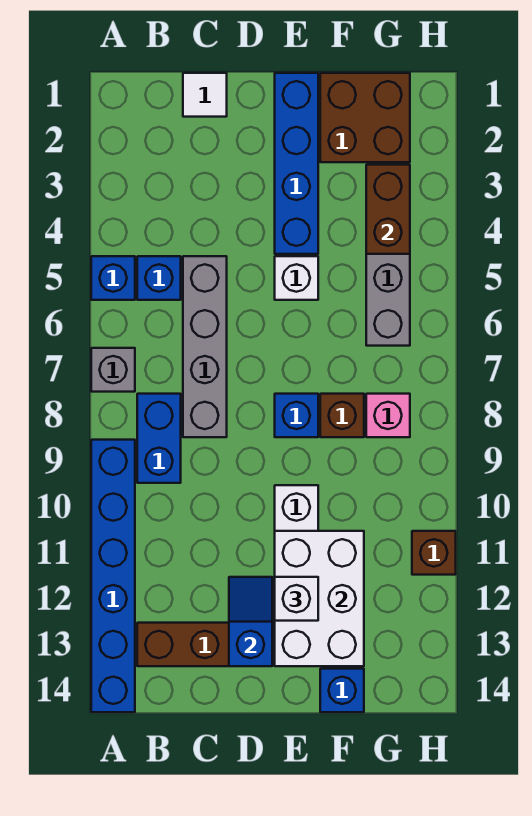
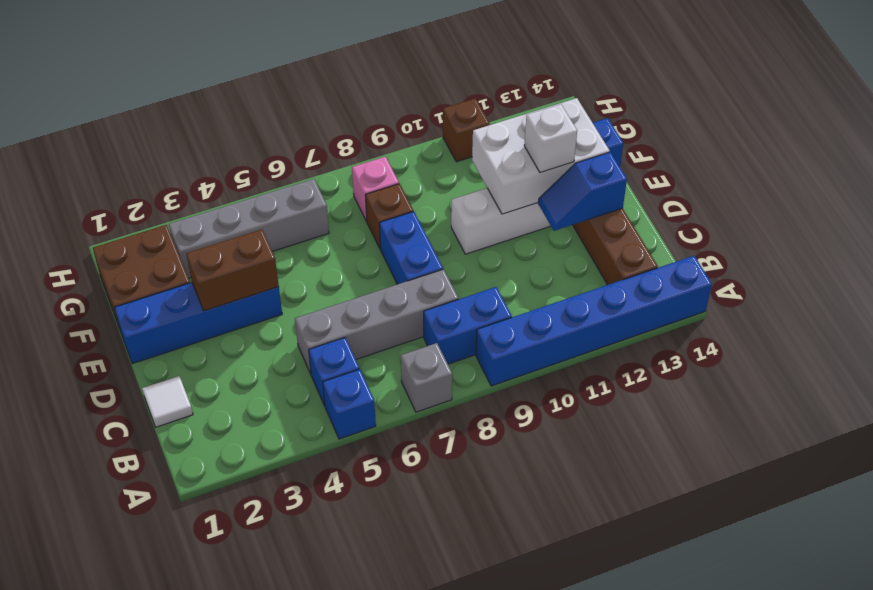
white 1x1 brick [275,256,318,300] -> none
blue 1x1 brick [275,394,318,437] -> blue 1x2 brick [379,211,443,284]
brown 1x2 brick [366,165,410,254] -> brown 1x2 brick moved to [186,229,279,311]

